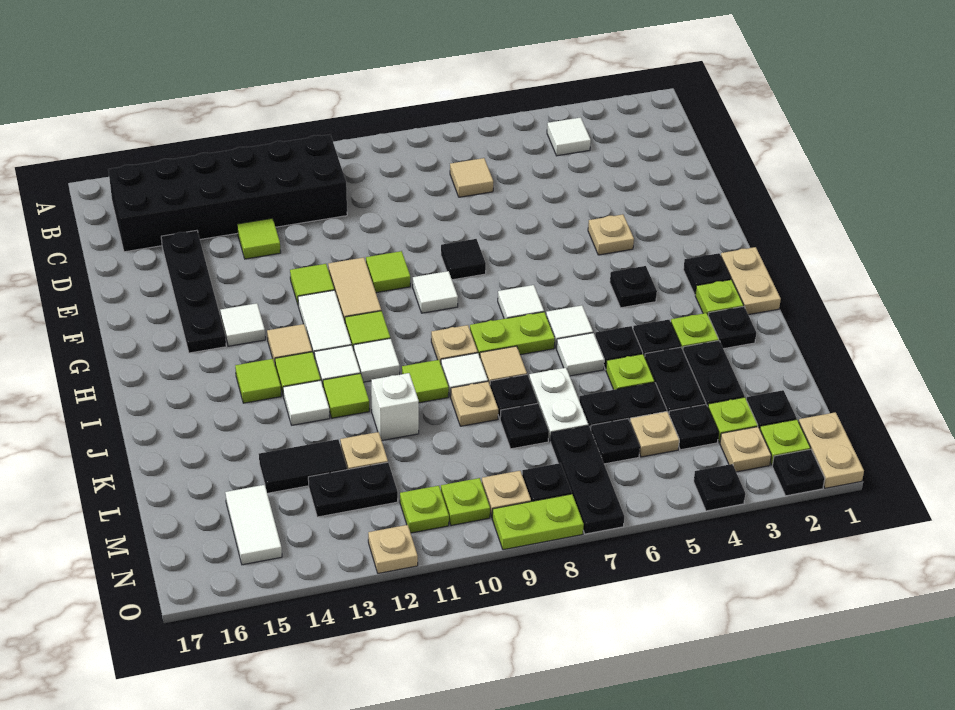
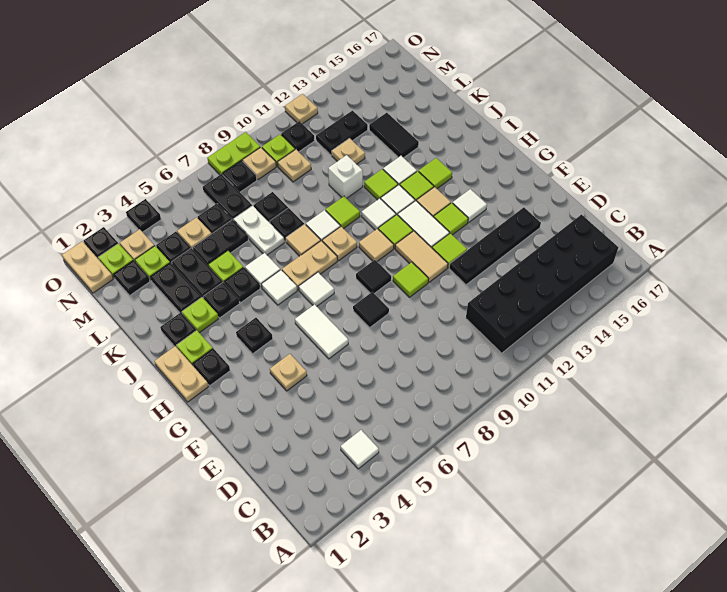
tan 1x1 tile [450,158,493,197] -> tan 1x1 tile moved to [359,229,394,261]
lime 1x1 tile [237,218,281,259] -> lime 1x1 tile moved to [434,203,468,235]
black 1x4 plate [161,230,226,353] -> black 1x4 plate turned to [449,207,541,285]
white 1x1 tile [413,271,458,313] -> black 1x1 tile [356,260,391,294]
lime 1x2 plate [470,312,555,357] -> tan 1x2 plate [282,241,337,290]
tan 1x1 plate [451,381,498,426] -> tan 1x1 plate moved to [278,149,311,182]
black 1x2 tile [259,439,347,493] -> black 1x2 tile turned to [369,113,419,158]
black 1x3 plate [551,426,624,534] -> black 1x2 plate [203,174,252,220]
white 1x2 tile [225,485,282,565] -> white 1x2 tile moved to [295,304,348,359]
lime 1x1 plate [400,486,449,533] -> black 1x1 plate [281,121,315,152]

